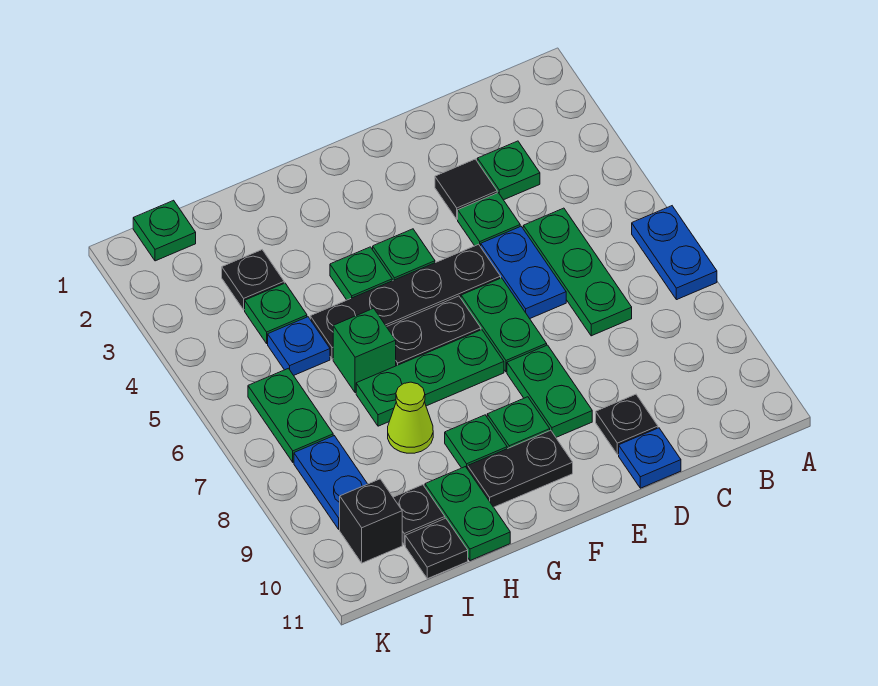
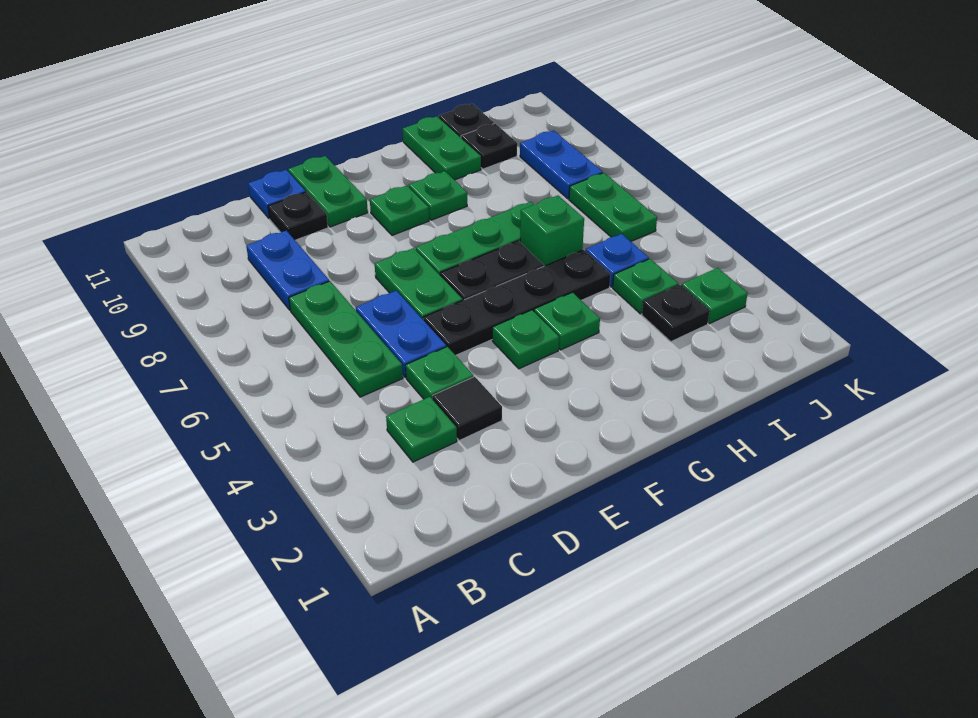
blue 1x2 plate [632,206,717,300] -> blue 1x2 plate moved to [246,231,329,310]
green 1x2 plate [507,345,592,437] -> green 1x2 plate moved to [288,156,368,227]
black 1x2 plate [468,430,573,507] -> none
lime 1x1 cone [388,382,433,453] -> none
green 1x1 plate [133,200,196,261] -> green 1x1 plate moved to [681,268,748,324]
black 1x1 brick [340,479,402,563] -> none

